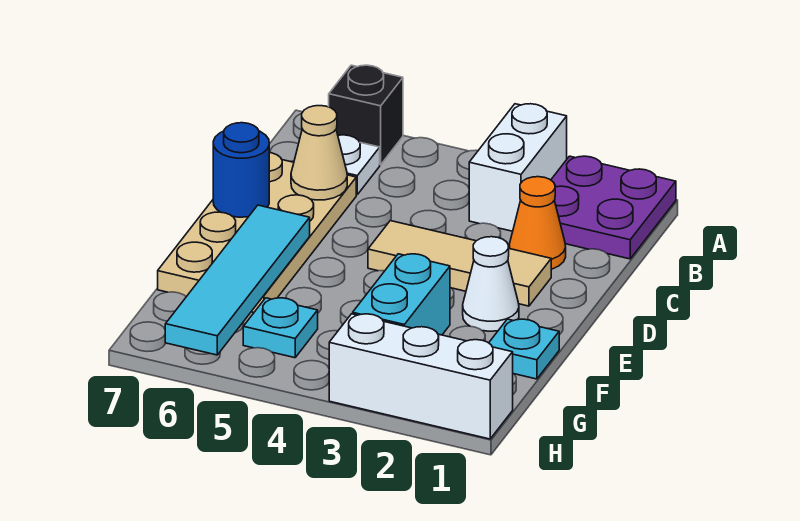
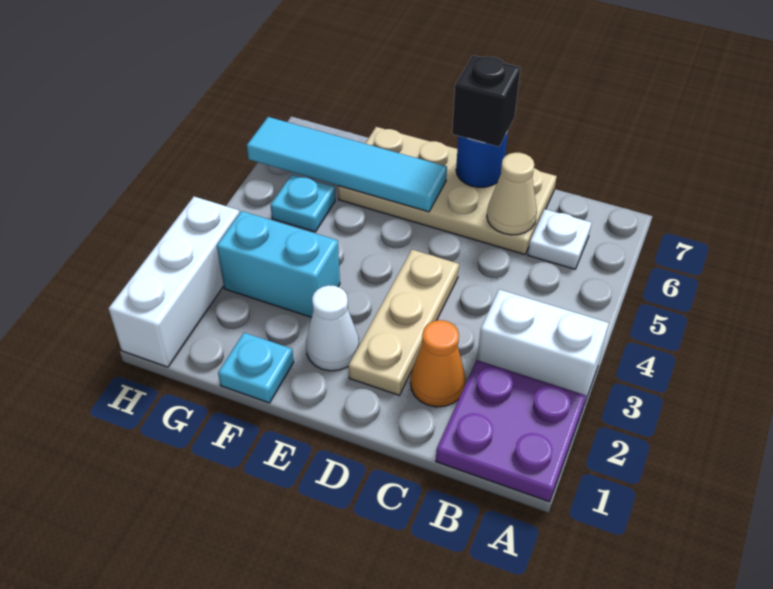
black 1x1 brick [329,65,403,165] -> black 1x1 brick moved to [452,55,521,147]
tan 1x3 tile [368,221,551,306] -> tan 1x3 plate [348,250,459,395]

